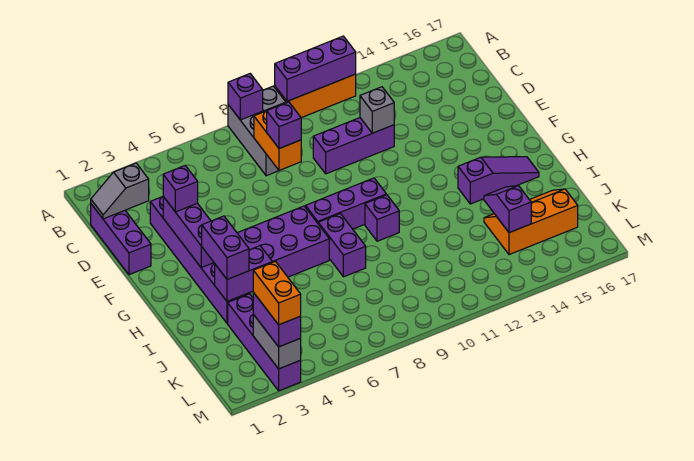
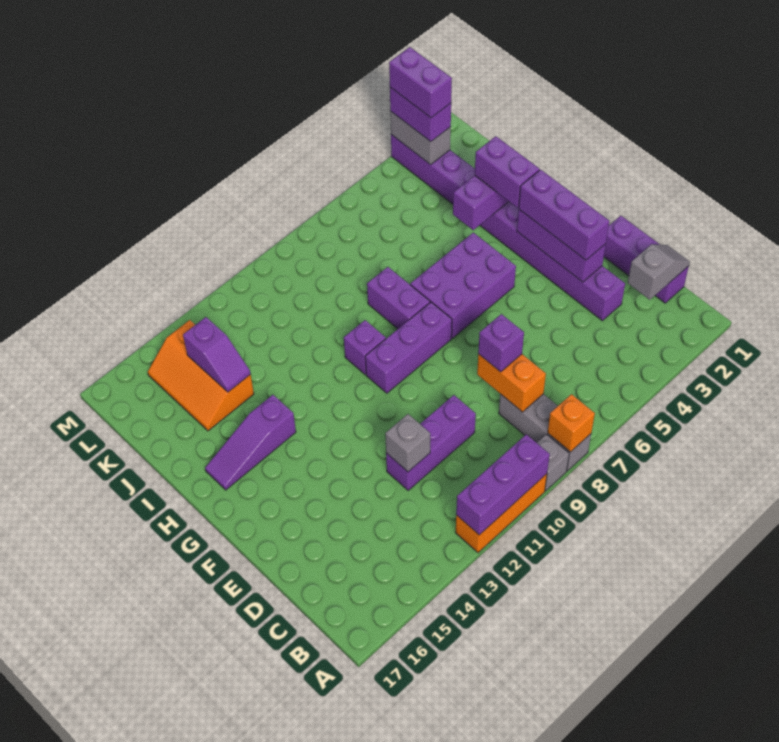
purple 1x1 brick [228,74,263,120] -> orange 1x1 brick [548,394,595,452]
purple 1x1 brick [163,166,198,212] -> purple 1x3 brick [519,170,609,260]
orange 2x3 slope [484,189,578,255] -> orange 2x3 slope turned to [148,320,254,431]
orange 1x2 brick [253,261,301,325] -> purple 1x2 brick [389,47,452,118]

